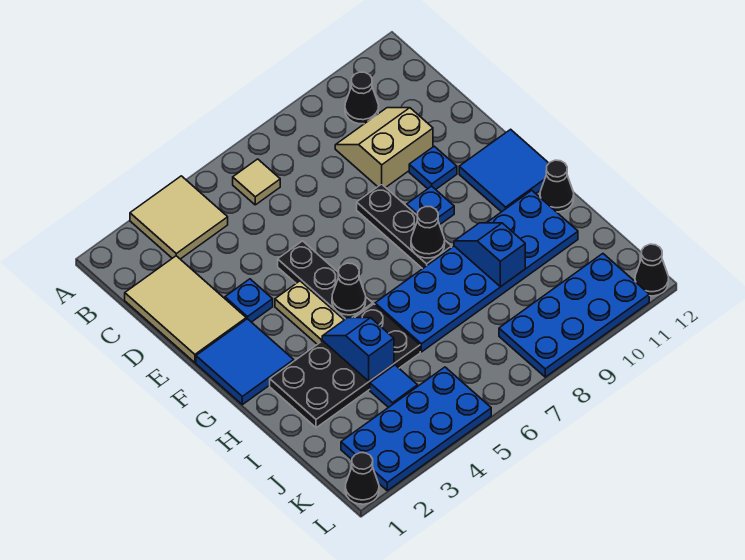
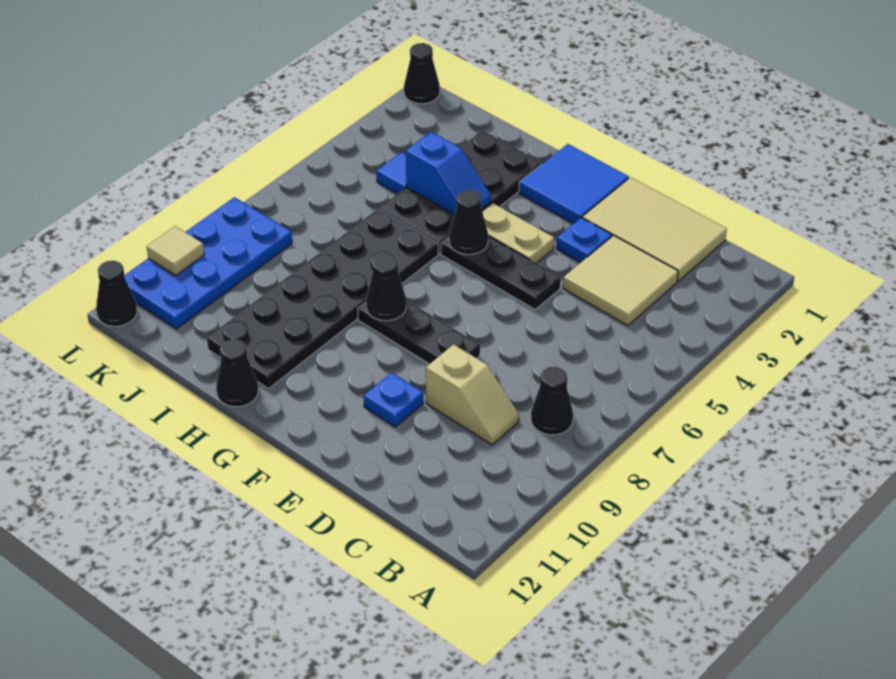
tan 2x2 tile [130,176,228,259] -> tan 2x2 tile moved to [563,235,678,326]
tan 1x1 tile [233,159,280,205] -> tan 1x1 tile moved to [147,226,204,275]
black 1x1 cone [345,72,379,124] -> black 1x1 cone moved to [531,367,573,435]
tan 2x2 slope [335,108,433,187] -> tan 1x2 slope [426,344,519,445]
blue 1x1 plate [407,186,454,225] -> none
blue 2x2 tile [459,129,549,212] -> none
blue 2x6 plate [375,190,578,352] -> black 2x6 plate [207,209,438,389]
blue 1x2 slope [454,223,525,287] -> none
blue 2x4 plate [341,367,491,491] -> none

